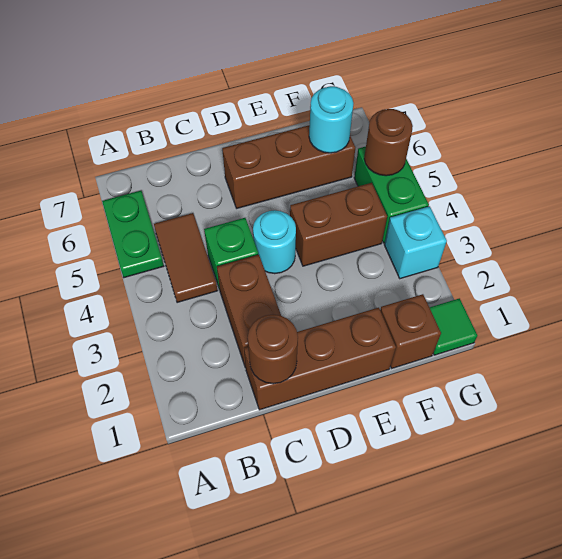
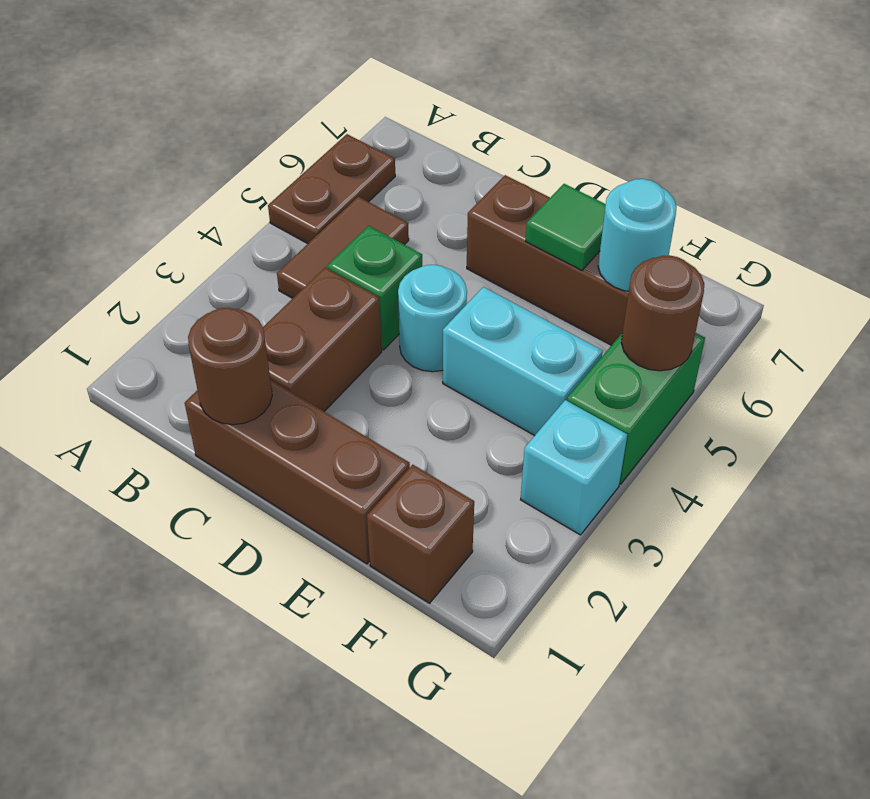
green 1x2 plate [102,191,164,278] -> brown 1x2 plate [268,134,395,244]
brown 1x2 brick [290,183,387,266] -> cyan 1x2 brick [443,287,603,436]
green 1x1 tile [430,298,477,355] -> green 1x1 tile moved to [526,184,606,270]

